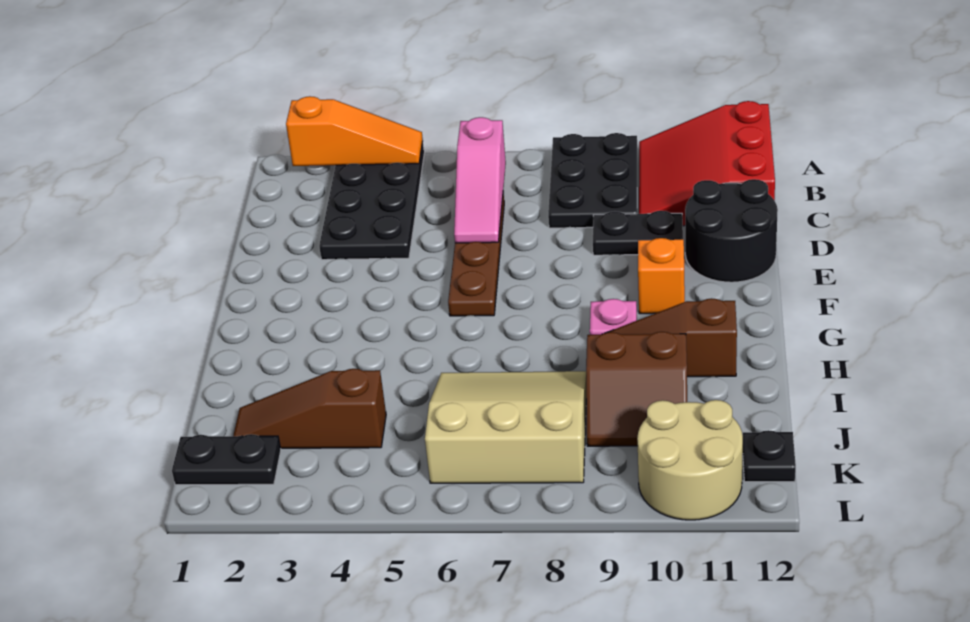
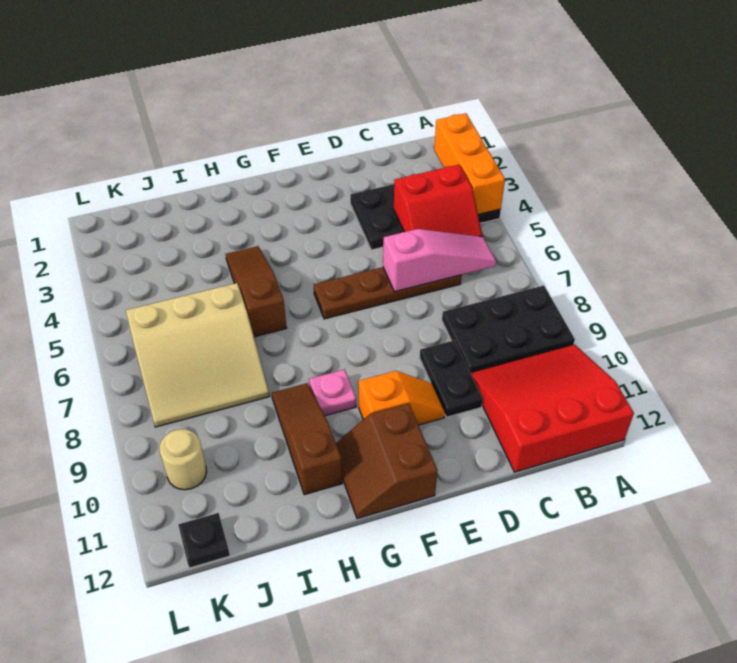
orange 1x3 slope [286,96,423,166] -> orange 1x3 brick [434,113,505,215]
none -> red 2x2 slope [394,165,482,237]
pink 1x3 slope [454,117,506,243] -> pink 1x3 slope turned to [383,229,496,292]
black 2x2 round brick [685,179,778,282] -> none
tan 3x3 slope [425,371,586,483] -> tan 3x3 slope turned to [126,283,270,427]
brown 2x2 slope [586,332,687,446] -> brown 2x2 slope moved to [336,403,438,519]
brown 1x3 slope [233,369,386,448] -> brown 1x3 slope moved to [226,246,287,337]
black 1x2 plate [172,434,281,485] -> none
tan 2x2 round brick [637,400,743,520] -> tan 1x1 round brick [159,429,207,490]

